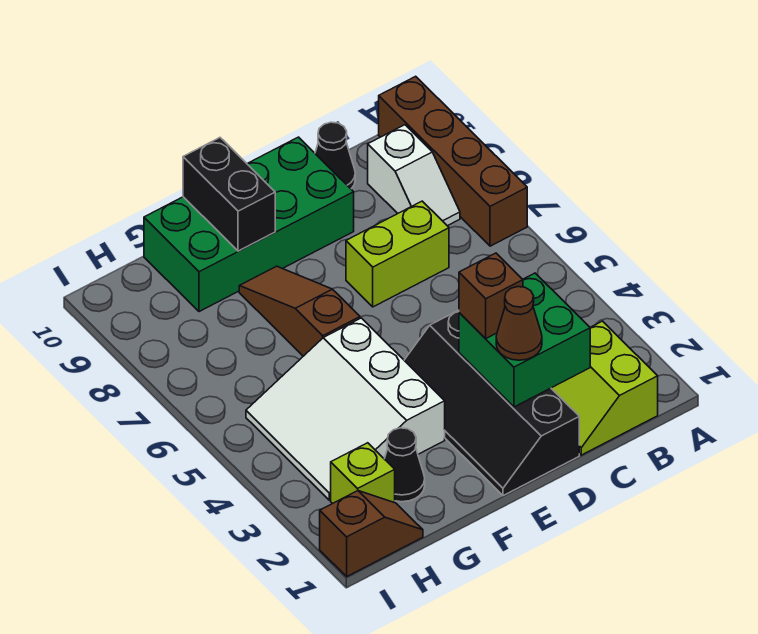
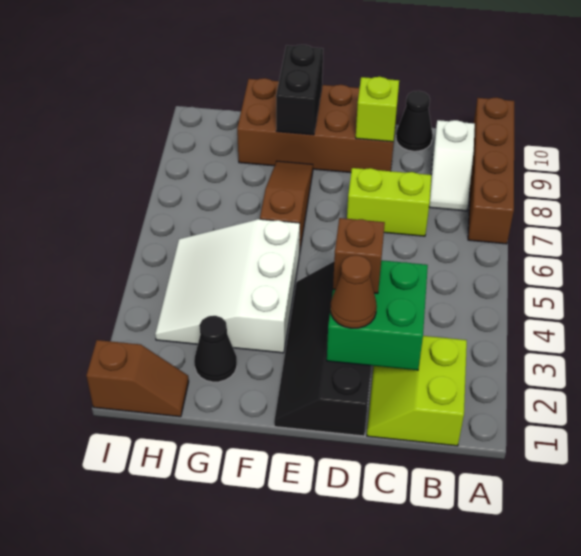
green 2x4 brick [144,137,354,312] -> brown 2x4 brick [237,78,397,173]
lime 1x1 brick [331,443,395,504] -> lime 1x1 brick moved to [356,77,399,142]

